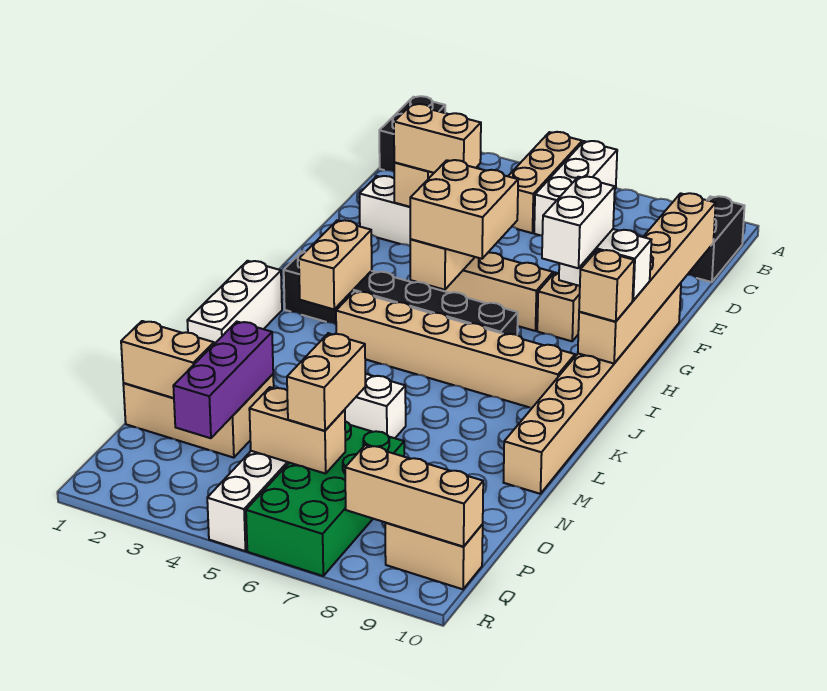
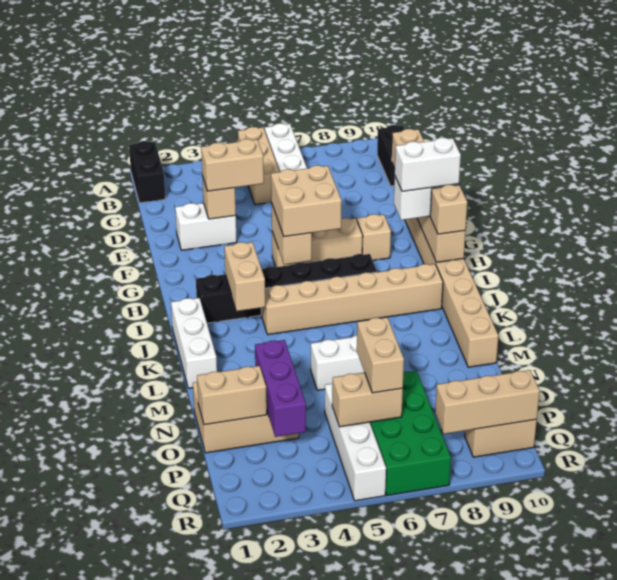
white 1x2 brick [542,177,615,268] -> white 1x2 brick turned to [395,138,461,191]

